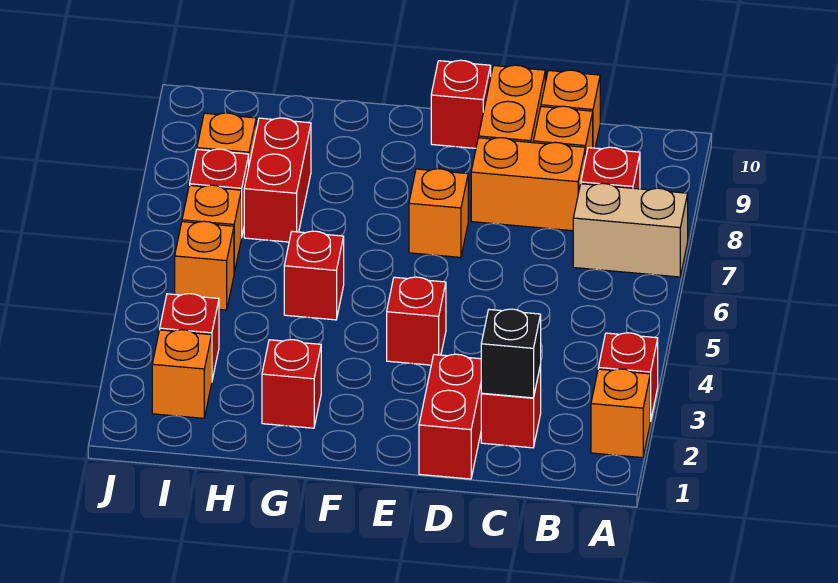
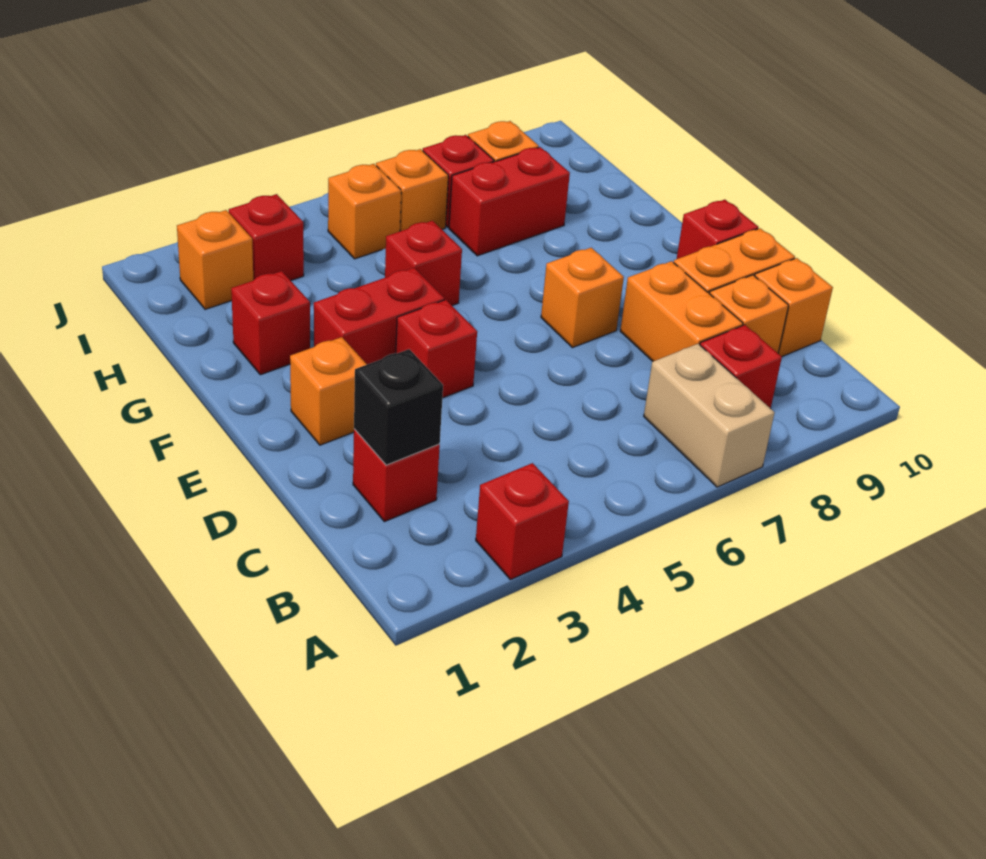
orange 1x1 brick [591,369,650,458] -> orange 1x1 brick moved to [290,337,367,445]
red 1x2 brick [419,354,482,479] -> red 1x2 brick moved to [314,268,444,364]

